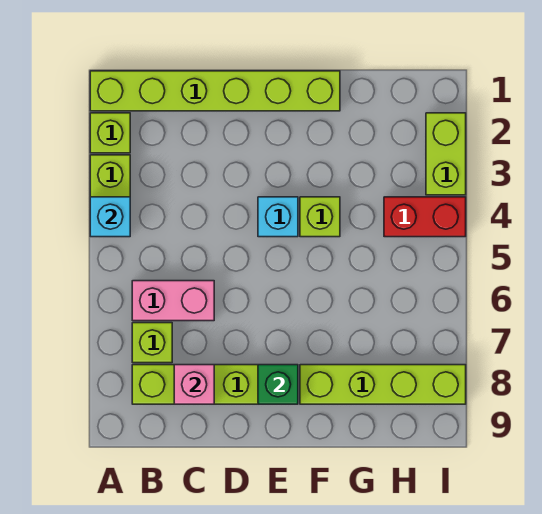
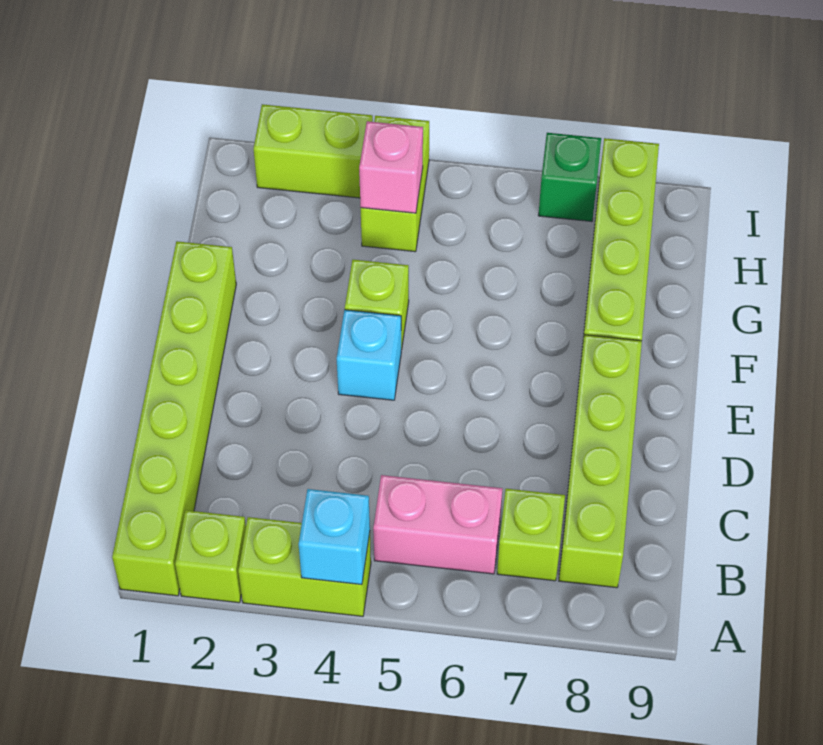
pink 1x2 brick [132,281,214,321] -> pink 1x2 brick turned to [373,475,503,574]
pink 1x1 brick [174,365,214,404] -> pink 1x1 brick moved to [359,121,423,213]
green 1x1 brick [258,365,298,404] -> green 1x1 brick moved to [538,133,601,221]
red 1x2 brick [384,197,466,237] -> lime 1x2 brick [361,116,429,252]

